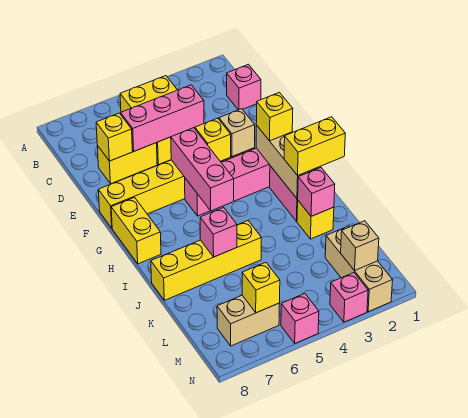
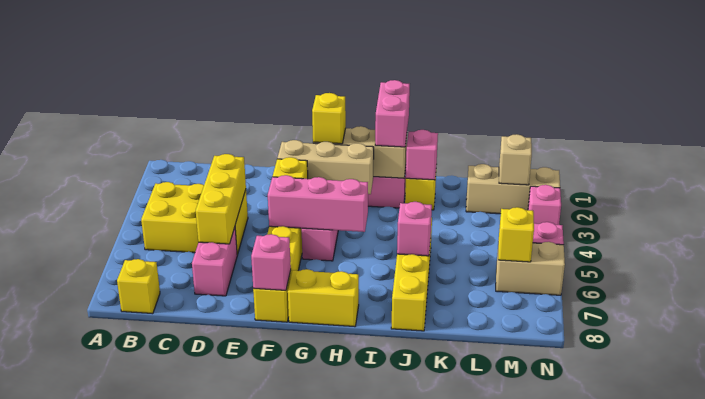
pink 1x1 brick [227,64,261,110] -> pink 1x1 brick moved to [251,234,291,290]
pink 1x3 brick [121,85,204,151] -> yellow 1x3 brick [196,154,246,244]
yellow 1x2 brick [97,143,157,184] -> pink 1x2 brick [192,228,237,296]
yellow 1x1 brick [96,113,132,161] -> yellow 1x1 brick moved to [117,259,160,314]
tan 1x1 brick [219,109,255,157] -> tan 1x3 brick [277,140,374,194]
yellow 1x2 brick [284,117,345,176] -> pink 1x2 brick [375,80,410,147]
tan 1x2 brick [217,295,280,346] -> tan 1x2 brick turned to [496,242,565,295]

